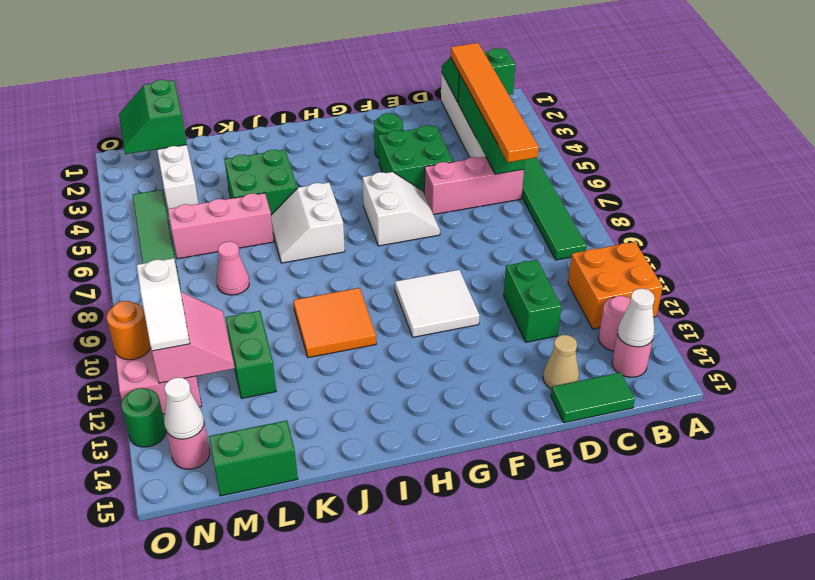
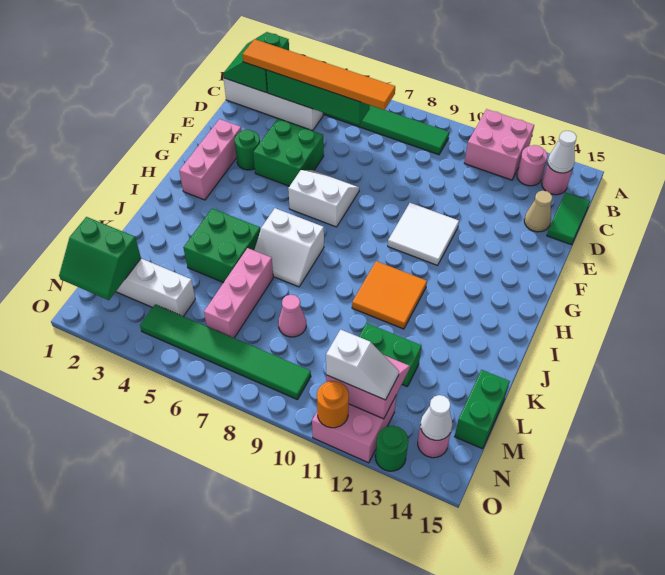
orange 2x2 brick [568,242,663,329] -> pink 2x2 brick [465,109,534,180]
pink 1x3 brick [424,157,524,215] -> pink 1x3 brick moved to [179,119,242,200]
green 1x2 brick [503,260,562,342] -> none

